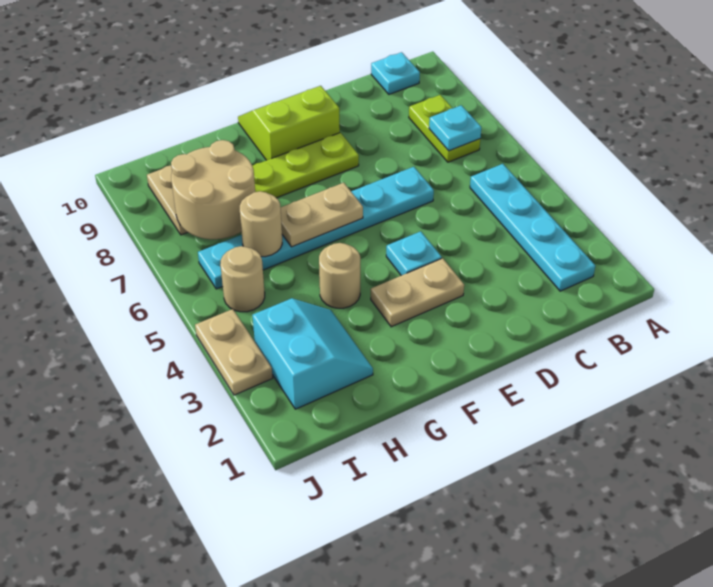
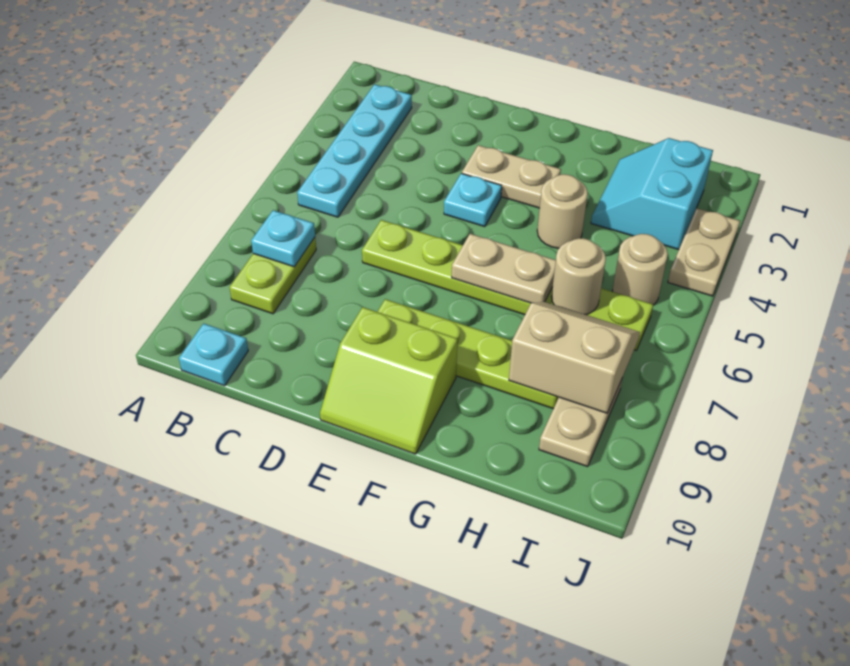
cyan 1x6 plate [198,167,434,289] -> lime 1x6 plate [362,220,653,350]
tan 2x2 round brick [171,140,255,239] -> tan 2x2 slope [509,302,640,413]

